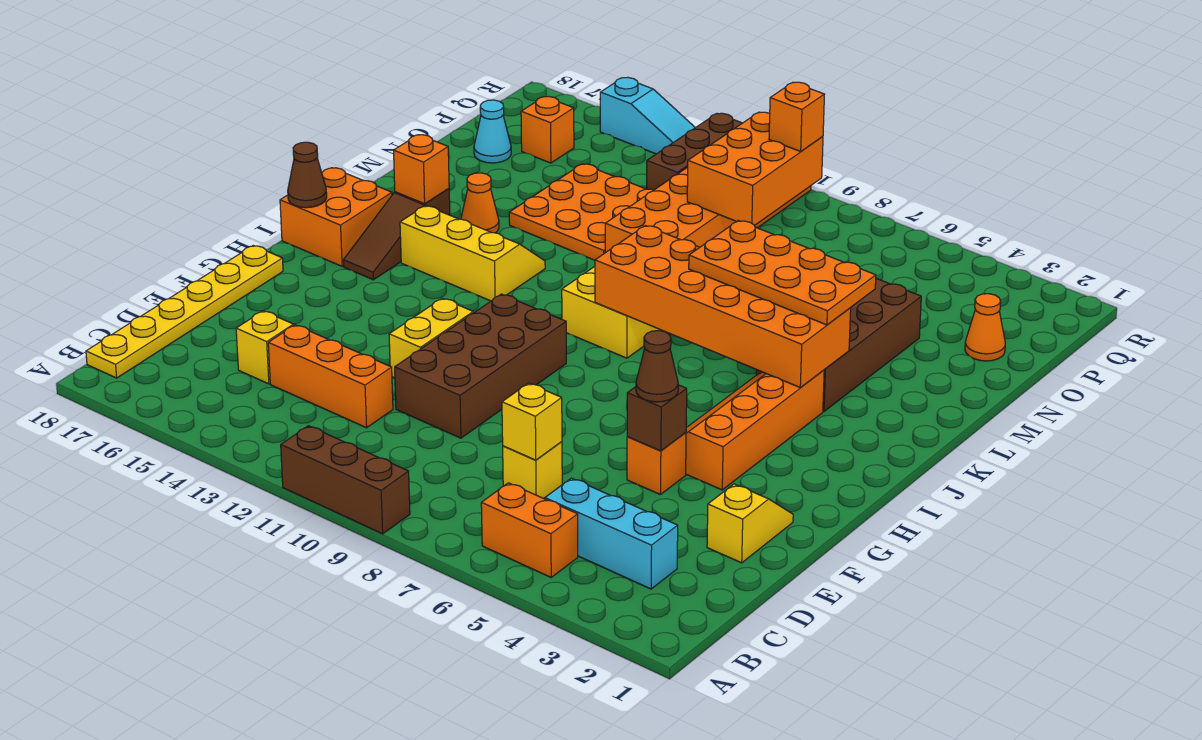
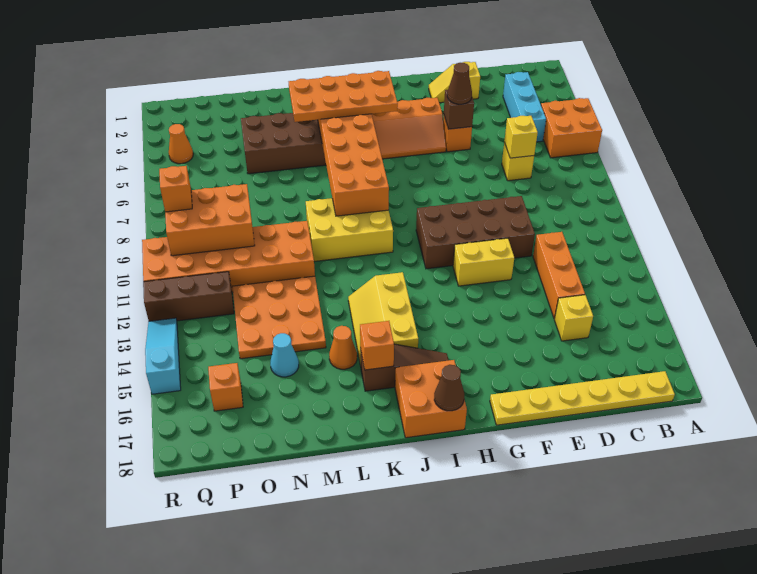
brown 1x3 brick [281,426,410,534] -> none
orange 1x2 brick [481,483,578,577] -> orange 2x2 brick [541,98,602,158]
orange 2x4 plate [689,221,876,325] -> orange 2x4 plate turned to [289,71,398,122]
orange 1x1 cone [965,294,1005,361] -> orange 1x1 cone moved to [169,124,193,164]
cyan 1x1 cone [474,100,511,163] -> cyan 1x1 cone moved to [270,333,299,377]

